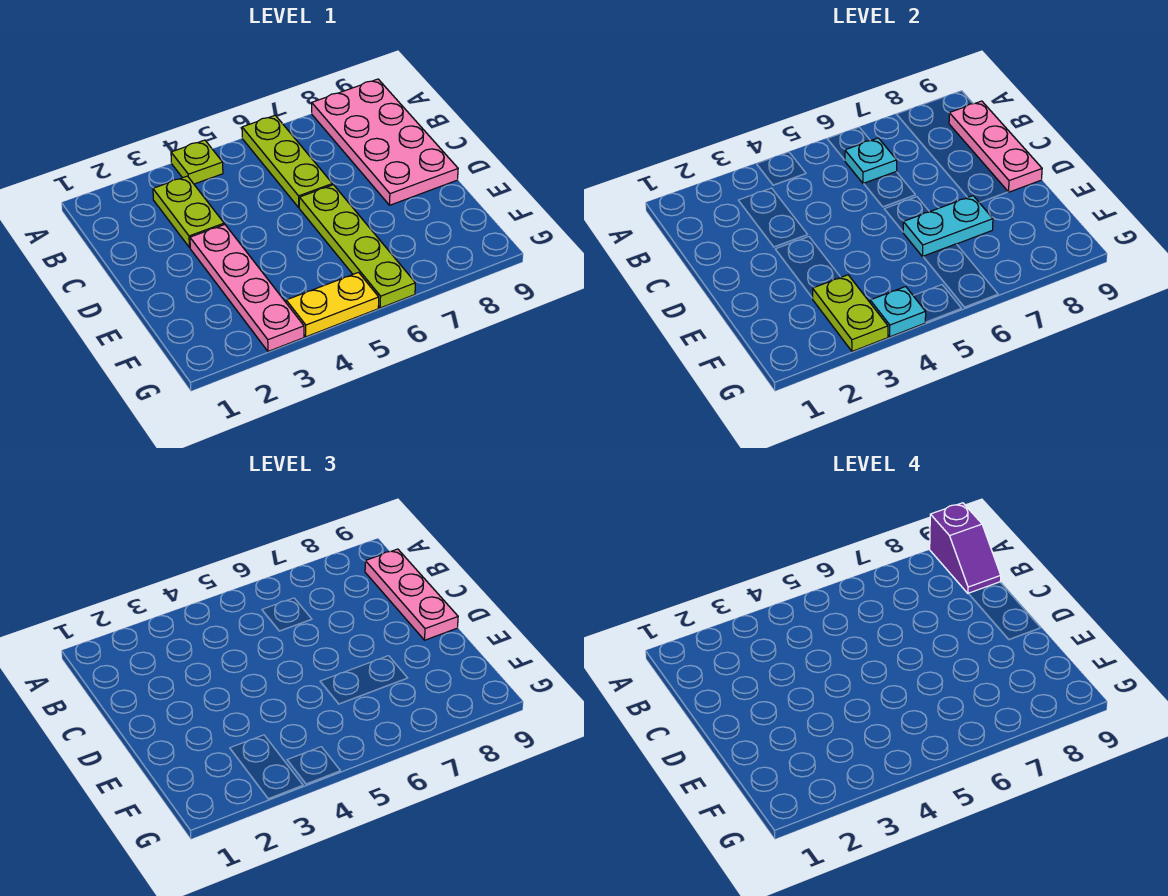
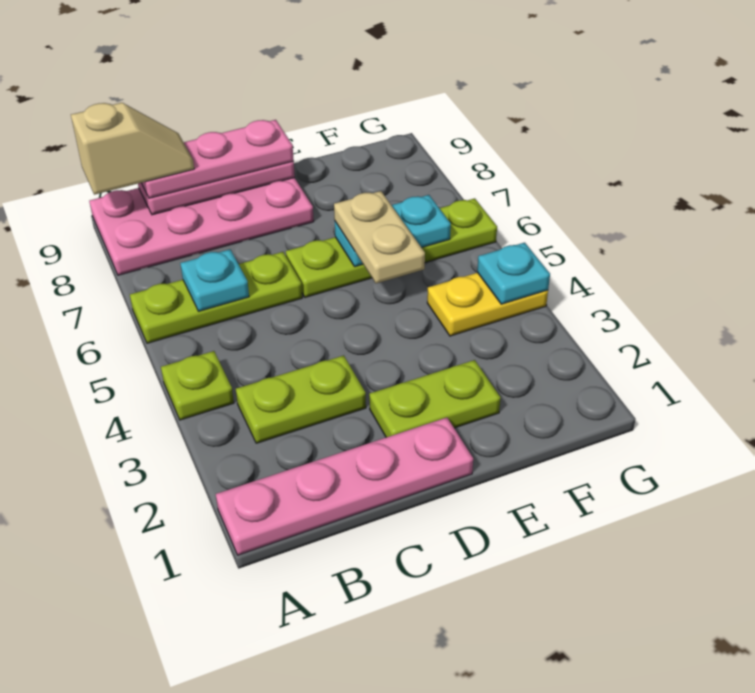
purple 1x2 slope [930,503,1001,594] -> tan 1x2 slope [71,103,194,195]
pink 1x4 plate [190,224,304,351] -> pink 1x4 plate moved to [216,418,473,555]
none -> tan 1x2 plate [334,191,425,283]
cyan 1x2 plate [903,196,993,257] -> cyan 1x2 plate turned to [335,195,451,267]
lime 1x2 plate [813,275,888,351] -> lime 1x2 plate moved to [369,360,501,437]
yellow 1x2 plate [286,273,379,337] -> yellow 1x2 plate turned to [427,273,548,336]

